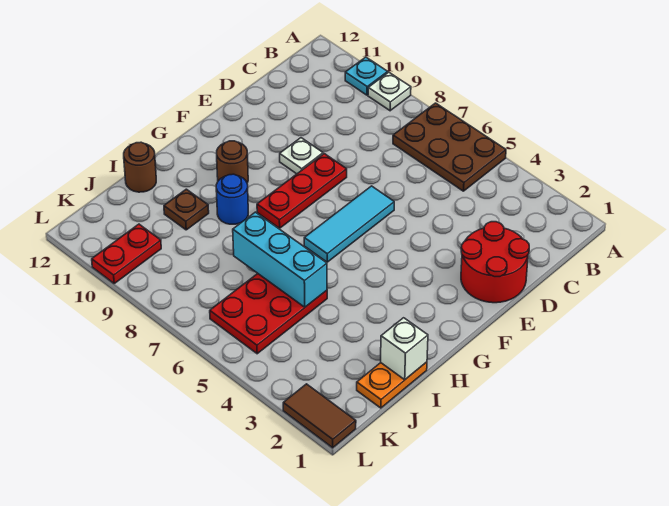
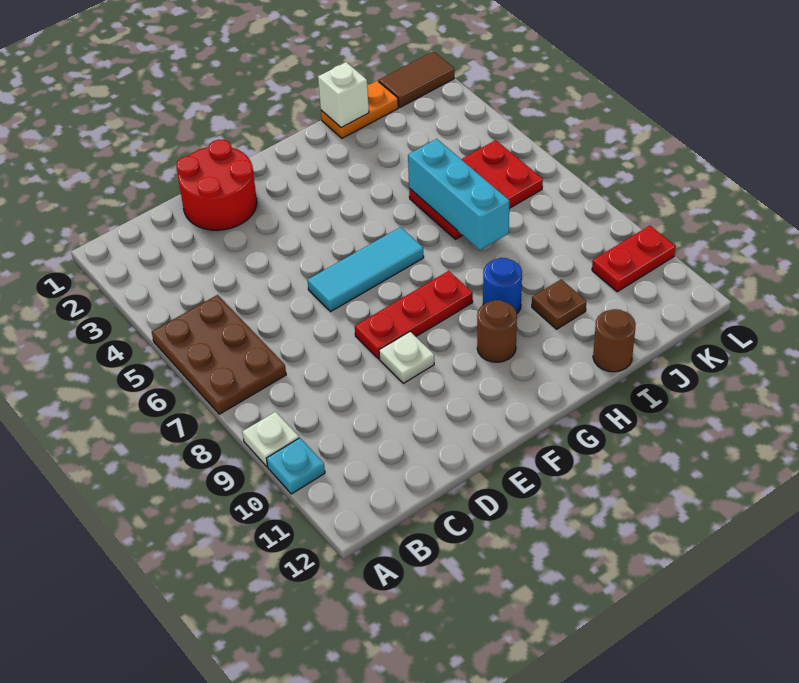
brown 1x2 tile [283,384,356,448] -> brown 1x2 tile turned to [379,51,454,107]

